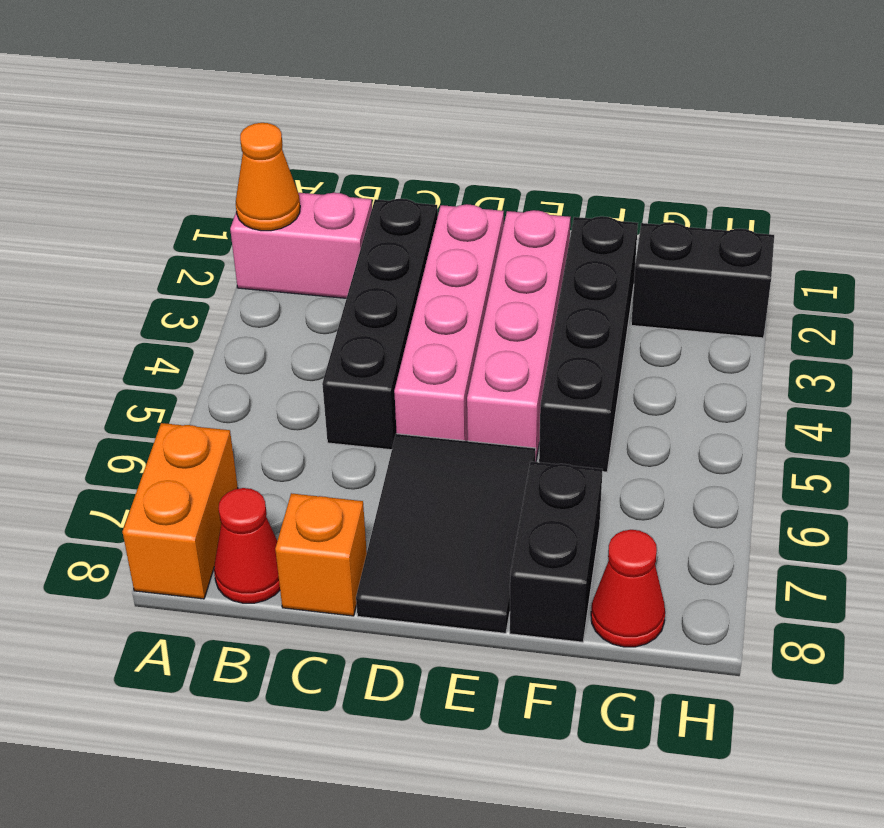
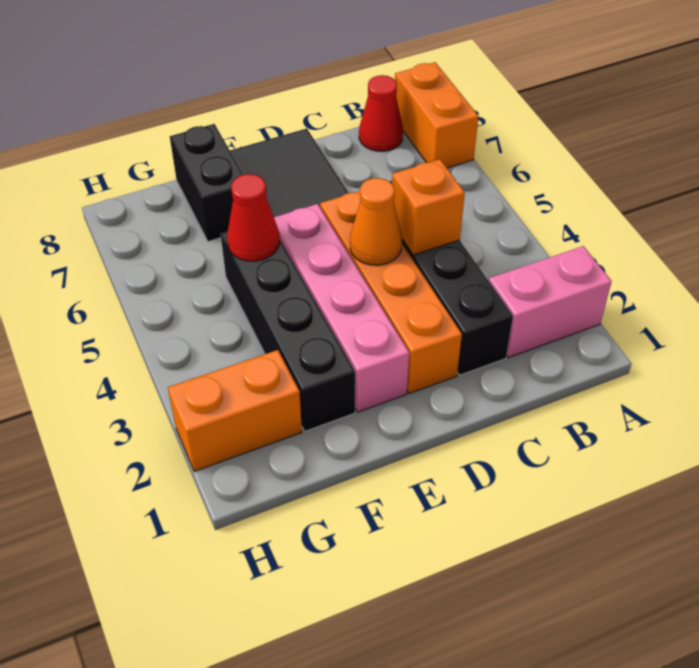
orange 1x1 cone [236,123,300,231] -> orange 1x1 cone moved to [350,178,402,265]
orange 1x1 brick [275,493,367,616] -> orange 1x1 brick moved to [392,159,465,255]
pink 1x4 brick [394,204,504,441] -> orange 1x4 brick [320,191,462,394]
black 1x2 brick [631,222,774,338] -> orange 1x2 brick [168,350,302,471]
red 1x1 cone [591,530,665,647] -> red 1x1 cone moved to [227,174,280,261]

